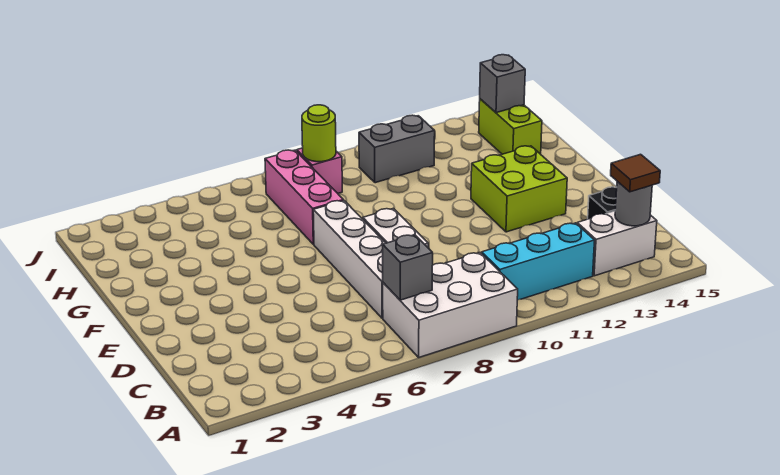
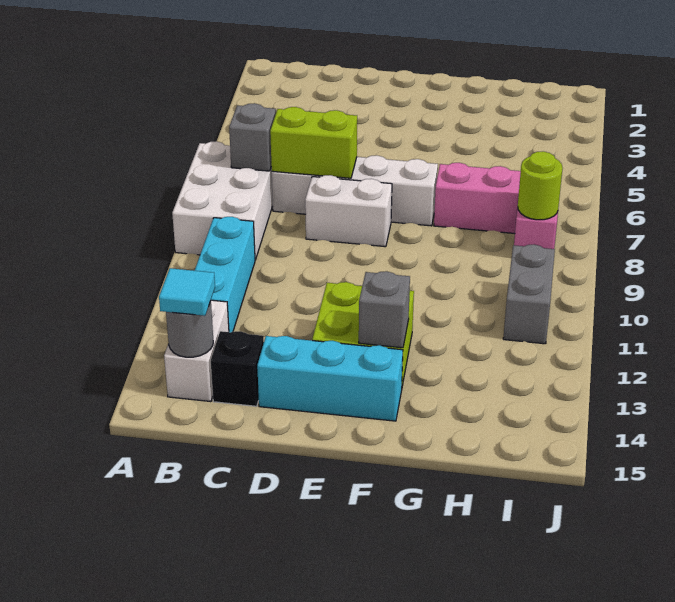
brown 1x1 tile [611,154,660,192] -> cyan 1x1 tile [159,268,215,316]
none -> cyan 1x3 brick [257,336,403,421]
lime 1x2 brick [479,99,542,154] -> lime 1x2 brick moved to [270,107,357,178]
grey 1x1 brick [480,55,525,113] -> grey 1x1 brick moved to [359,271,410,348]

